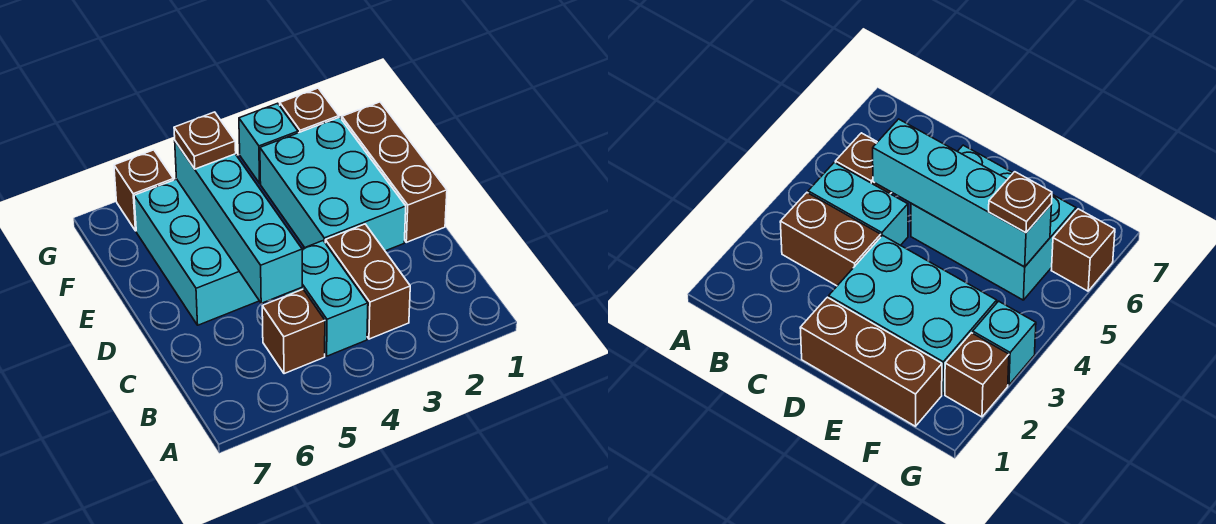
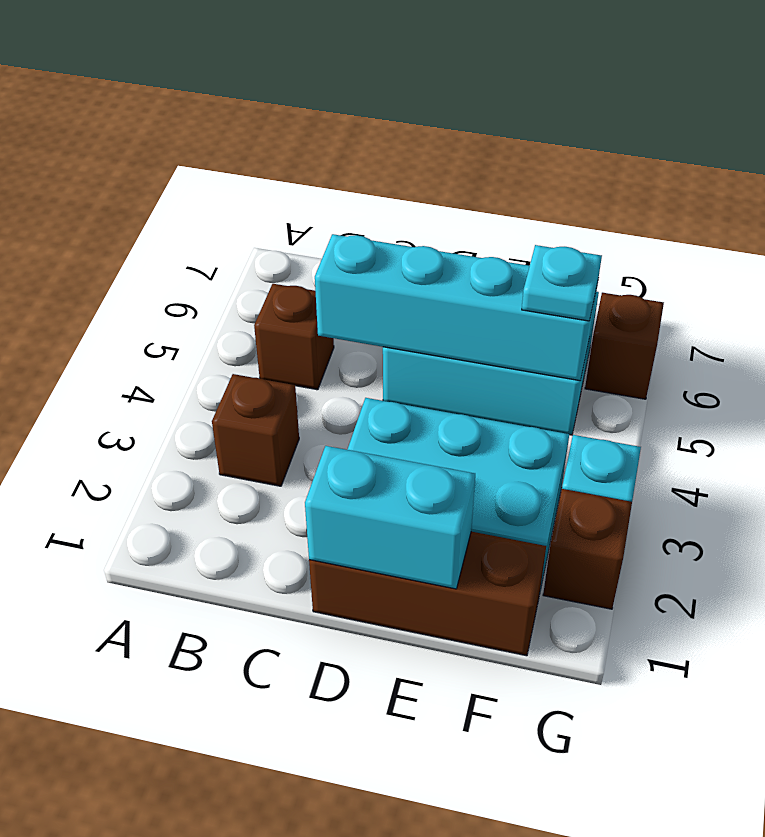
brown 1x2 brick [325,224,410,339] -> brown 1x1 brick [212,374,299,486]
cyan 1x2 brick [284,241,368,356] -> cyan 1x2 brick moved to [305,446,475,589]
brown 1x1 plate [174,112,236,169] -> cyan 1x1 plate [522,245,602,321]

